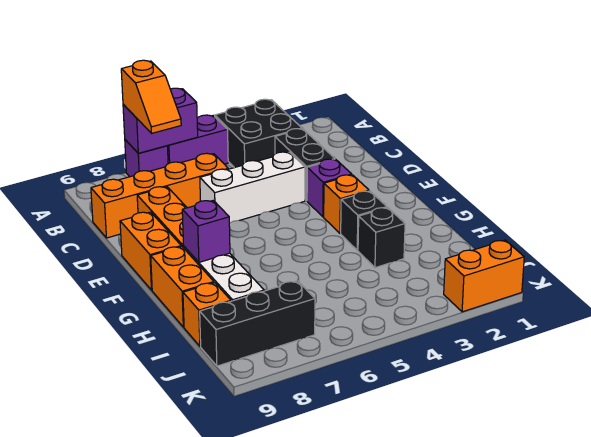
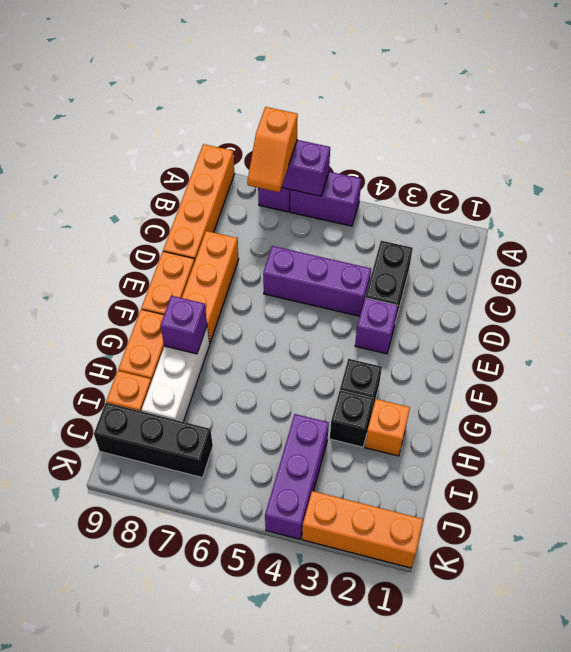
black 2x2 brick [215,99,302,168] -> none
orange 1x4 brick [91,153,228,238] -> orange 1x4 brick turned to [163,144,235,261]
white 1x3 brick [200,152,305,223] -> purple 1x3 brick [263,246,371,316]
orange 1x1 brick [324,175,369,233] -> orange 1x1 brick moved to [365,399,410,456]
none -> purple 1x3 brick [265,414,329,539]
orange 1x2 brick [444,240,524,312] -> orange 1x3 brick [302,491,423,568]

